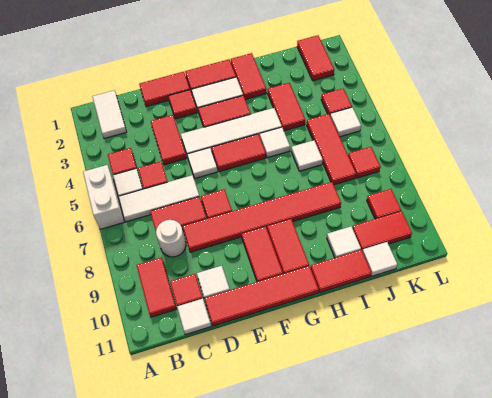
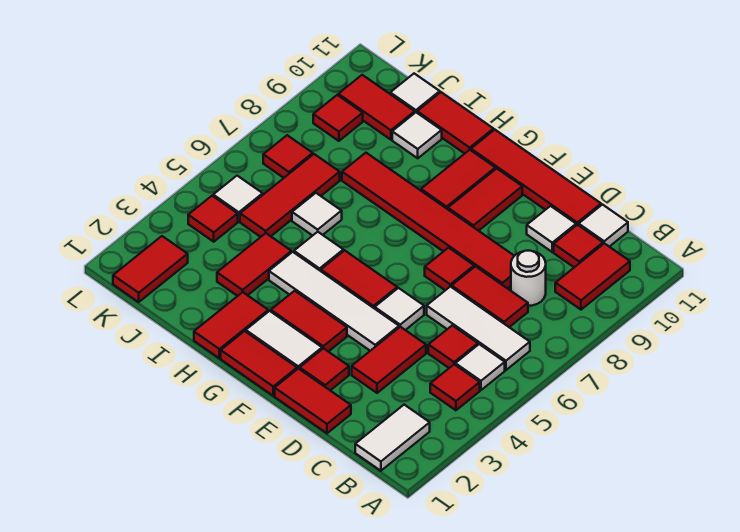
white 1x2 brick [83,165,124,229] -> none

